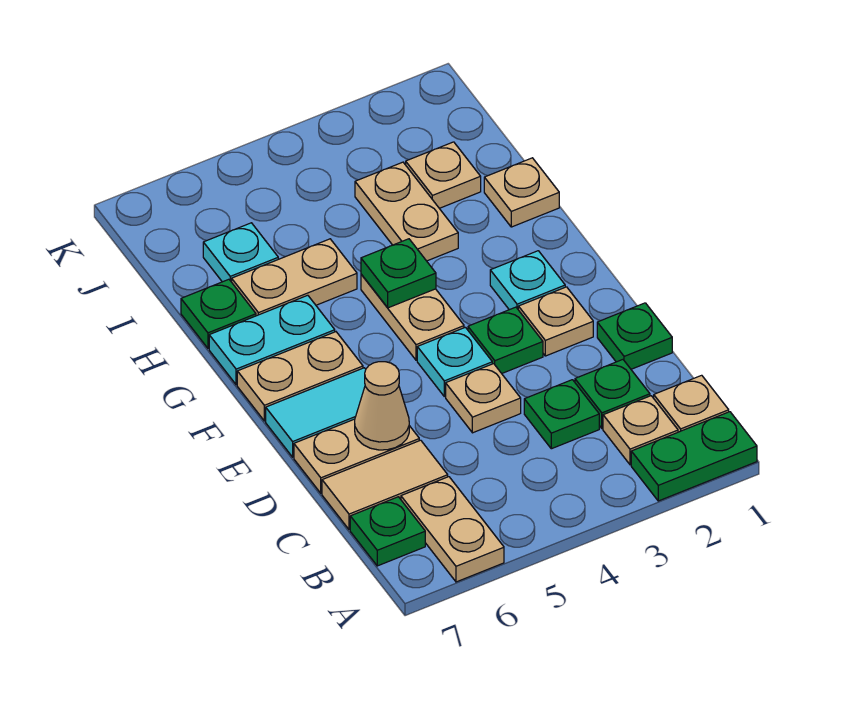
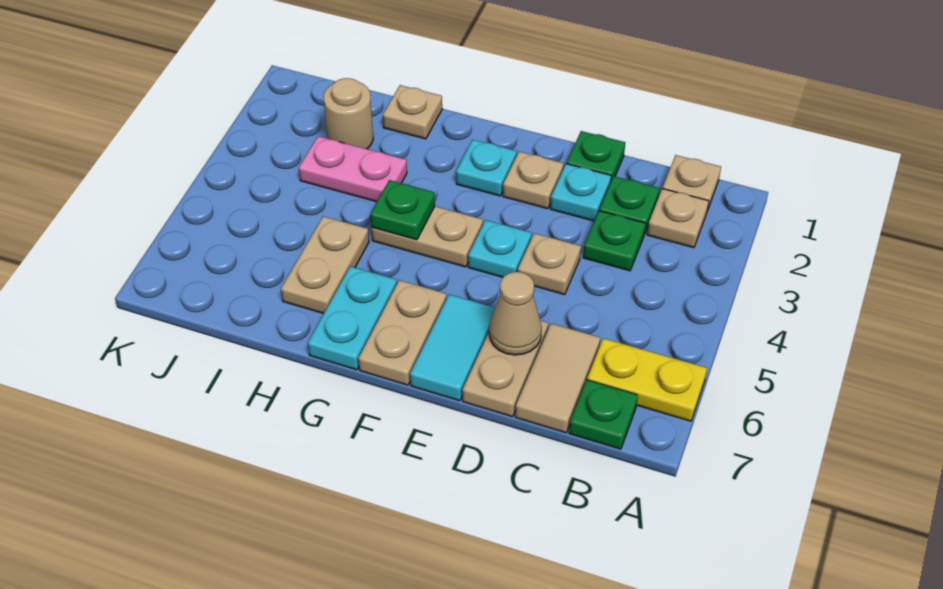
green 1x2 plate [631,412,757,501] -> none
tan 1x2 plate [401,477,504,582] -> yellow 1x2 plate [587,338,707,421]
green 1x1 plate [468,307,543,373] -> none
tan 1x2 plate [355,162,458,261] -> pink 1x2 plate [299,136,407,202]
green 1x1 plate [181,279,256,348] -> none
tan 1x1 plate [406,142,481,208] -> tan 1x1 round brick [323,78,373,149]
cyan 1x1 plate [203,223,278,282] -> cyan 1x1 plate moved to [550,164,611,221]

